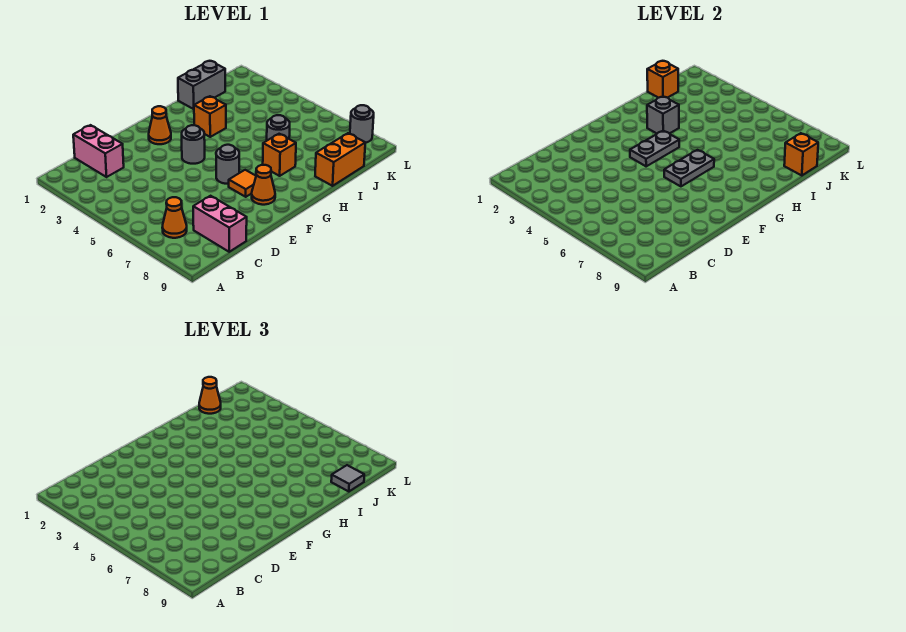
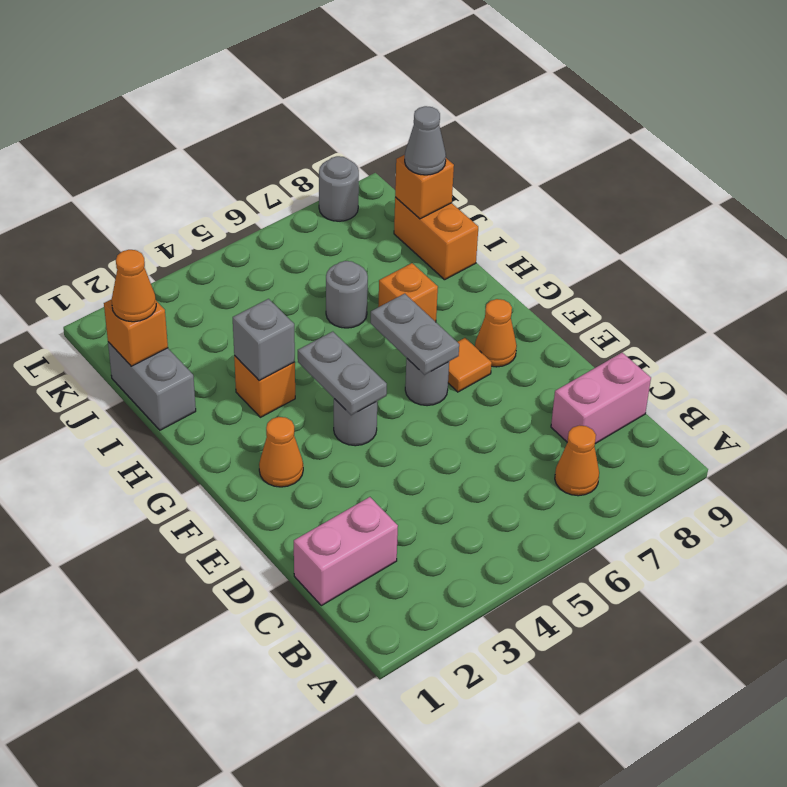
grey 1x1 tile [331,465,364,492] -> grey 1x1 cone [405,106,446,175]

